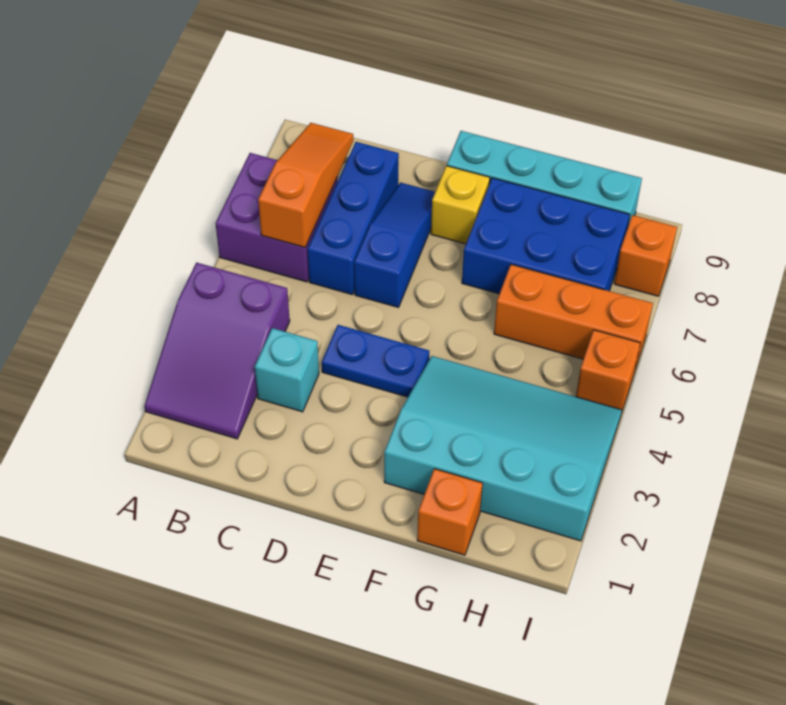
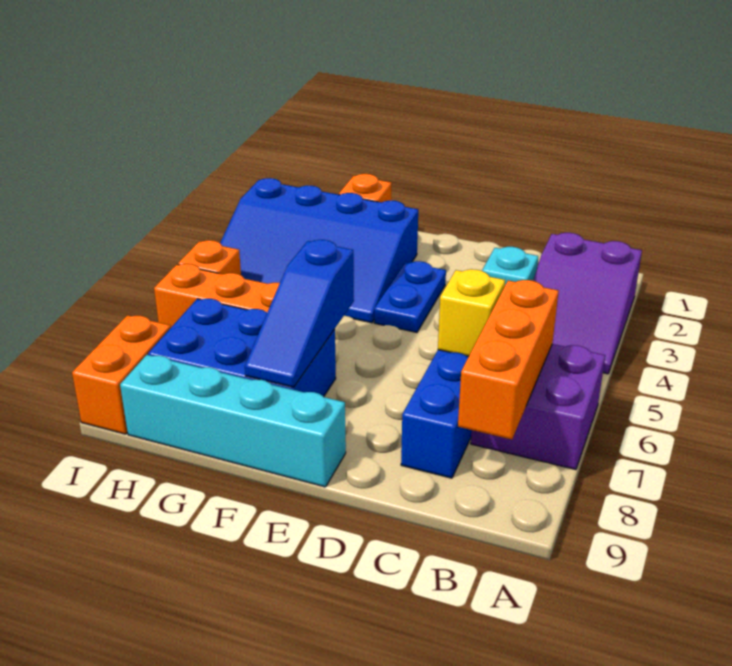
purple 2x3 slope [145,263,290,439] -> purple 2x3 slope turned to [533,233,642,374]
orange 1x3 slope [258,123,353,247] -> orange 1x3 brick [458,280,559,440]
blue 1x2 plate [322,325,429,397] -> blue 1x2 plate turned to [374,261,446,332]
blue 1x3 slope [354,183,435,307] -> blue 1x3 slope moved to [245,240,354,387]
yellow 1x1 brick [431,166,490,244] -> yellow 1x1 brick moved to [438,269,505,356]
cyan 3x4 slope [384,356,622,541] -> blue 3x4 slope [220,178,418,323]
orange 1x1 brick [614,215,677,296] -> orange 1x2 brick [72,315,171,434]

